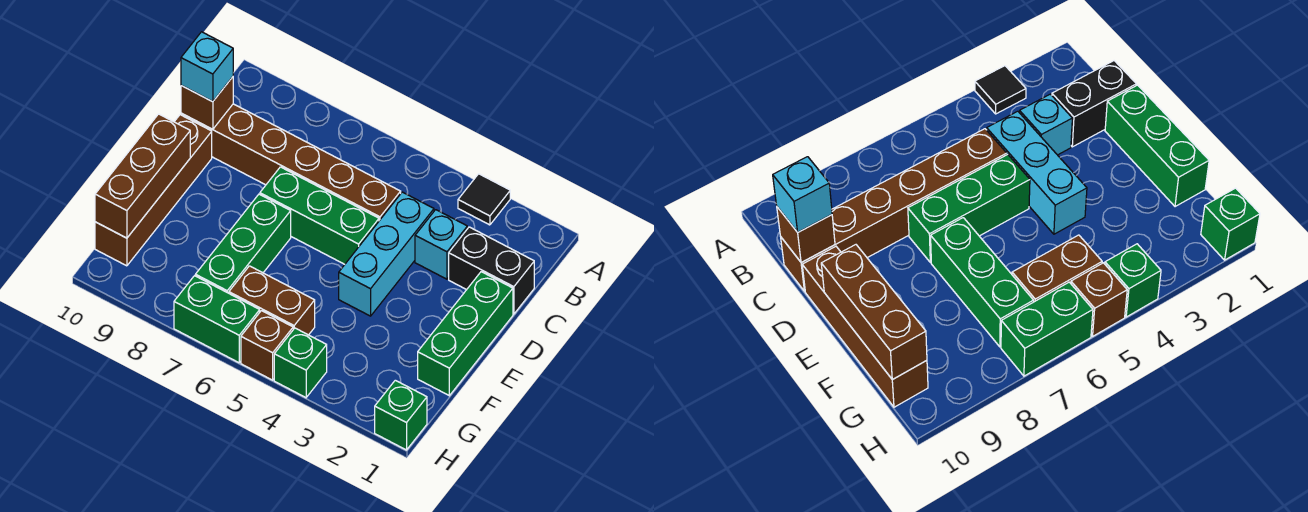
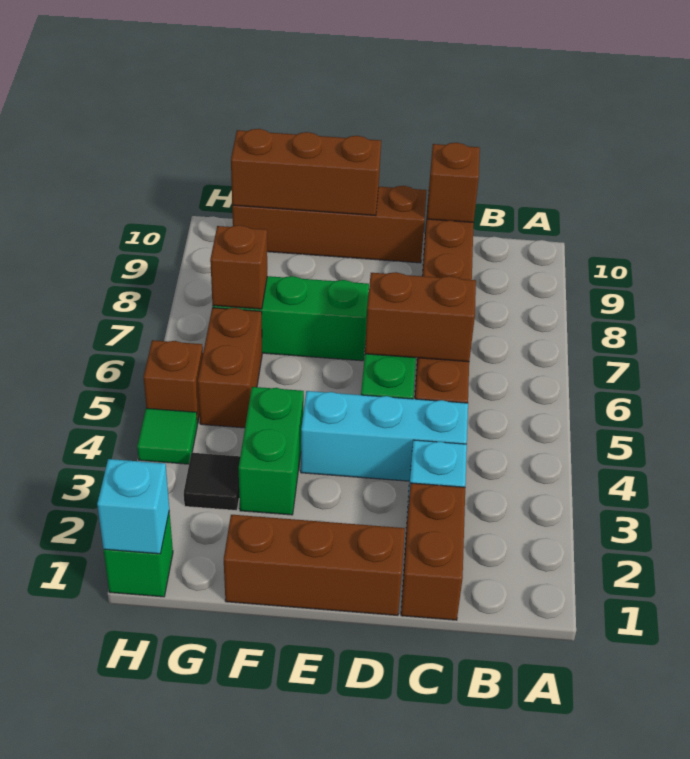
black 1x1 tile [458,174,510,225] -> black 1x1 tile moved to [184,453,240,511]
black 1x2 brick [449,227,534,314] -> brown 1x2 brick [401,483,465,620]
none -> brown 1x2 brick [365,272,476,362]
cyan 1x1 brick [181,32,233,102] -> cyan 1x1 brick moved to [97,459,169,554]
green 1x3 brick [418,272,513,396] -> brown 1x3 brick [224,515,405,615]
none -> brown 1x1 brick [210,225,267,309]
green 1x1 brick [274,328,327,398] -> green 1x1 tile [137,408,197,464]
green 1x2 brick [174,276,260,363] -> green 1x2 brick moved to [239,387,304,515]

